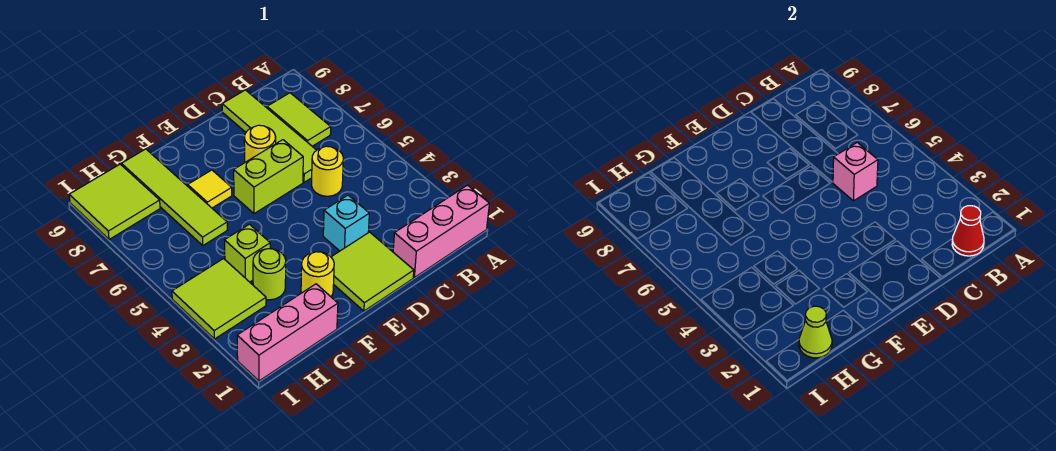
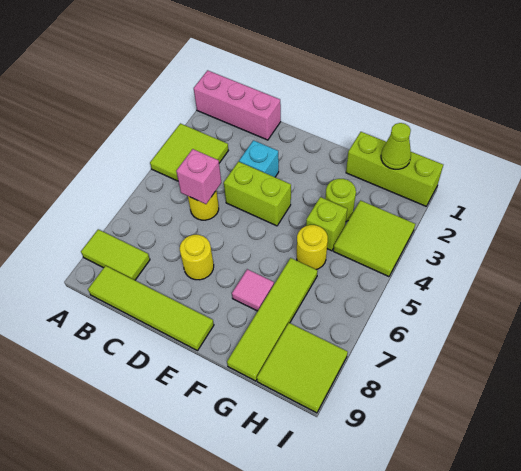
red 1x1 cone [952,206,984,256] -> none
lime 1x2 tile [267,93,331,146] -> lime 1x2 tile turned to [81,229,150,280]
lime 1x4 tile [222,90,316,182] -> lime 1x4 tile turned to [88,266,214,351]
lime 2x2 tile [331,232,414,311] -> lime 2x2 tile moved to [150,123,228,181]
lime 1x2 brick [234,140,303,214] -> lime 1x2 brick moved to [224,162,291,226]
yellow 1x1 round brick [301,252,334,296] -> yellow 1x1 round brick moved to [297,225,328,270]
yellow 1x1 tile [188,170,232,208] -> pink 1x1 tile [232,269,274,311]
pink 1x3 brick [237,284,338,381] -> lime 1x3 brick [346,132,443,206]

